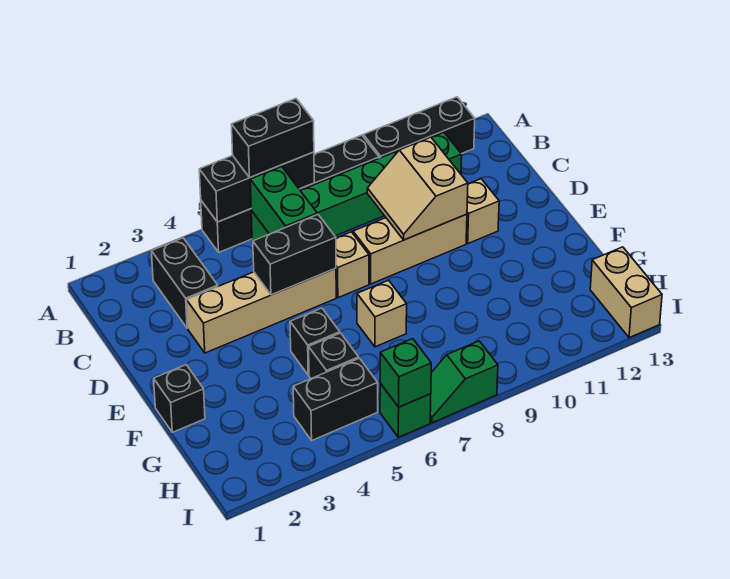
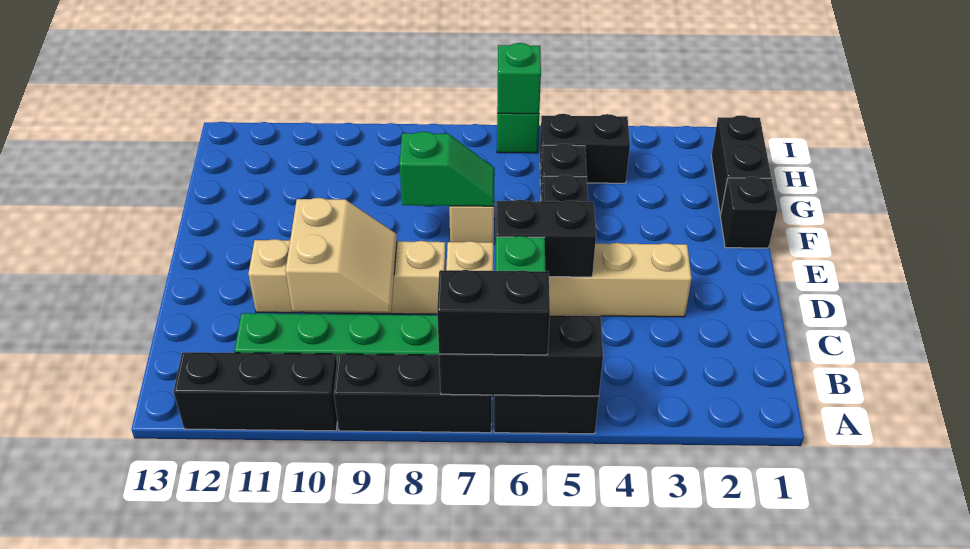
black 1x2 brick [152,238,218,328] -> black 1x2 brick moved to [711,115,771,215]
tan 1x2 brick [590,247,662,338] -> none
green 1x2 slope [430,341,498,423] -> green 1x2 slope moved to [399,132,495,206]

